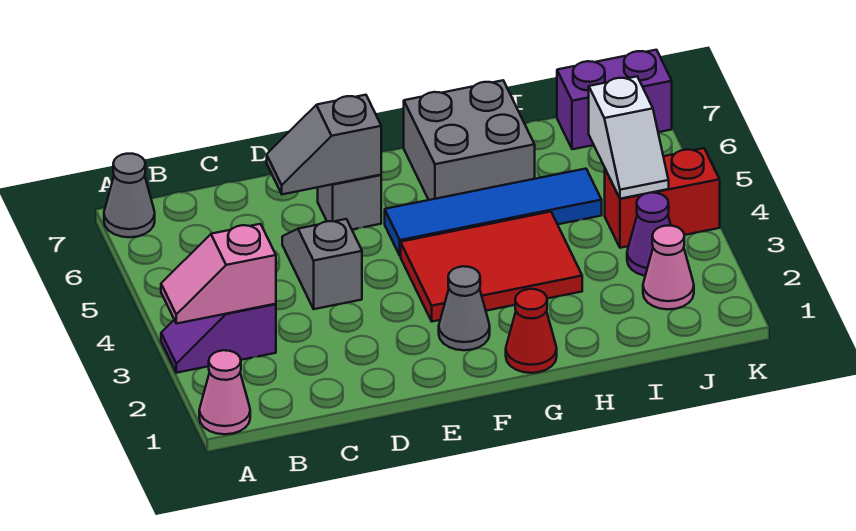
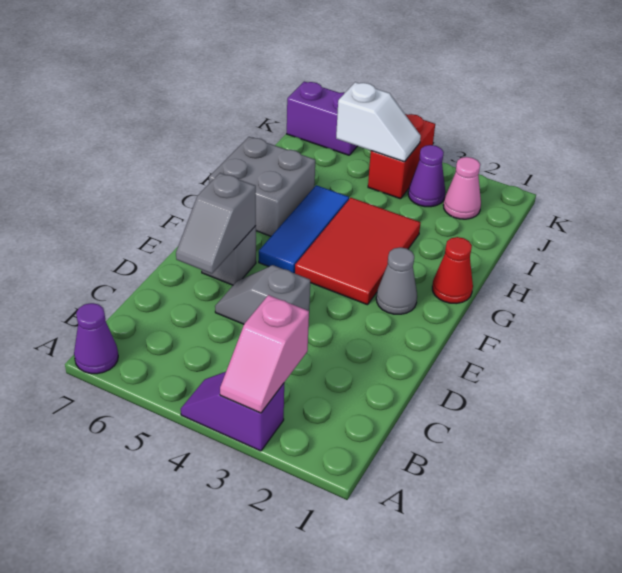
pink 1x1 cone [199,350,250,434] -> none
purple 1x2 slope [161,304,276,373] -> purple 1x2 slope turned to [181,372,284,451]
grey 1x1 cone [104,154,155,237] -> purple 1x1 cone [74,303,118,374]
blue 1x4 tile [385,169,602,256] -> blue 1x3 tile [259,185,349,273]
purple 1x2 brick [557,50,672,149] -> purple 1x2 brick turned to [287,81,357,155]

